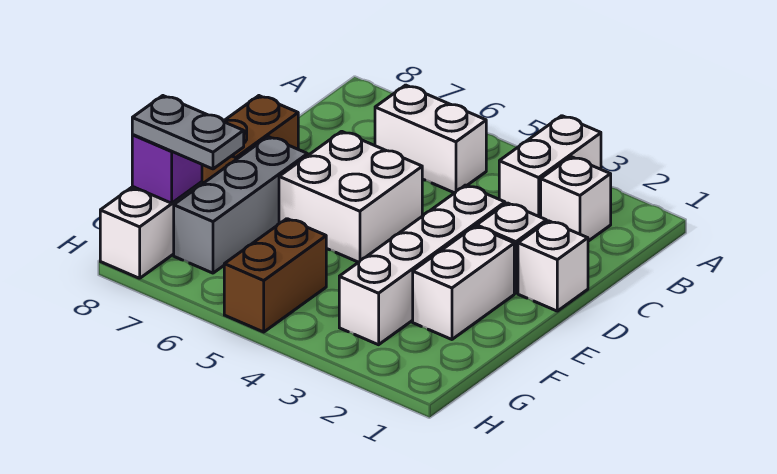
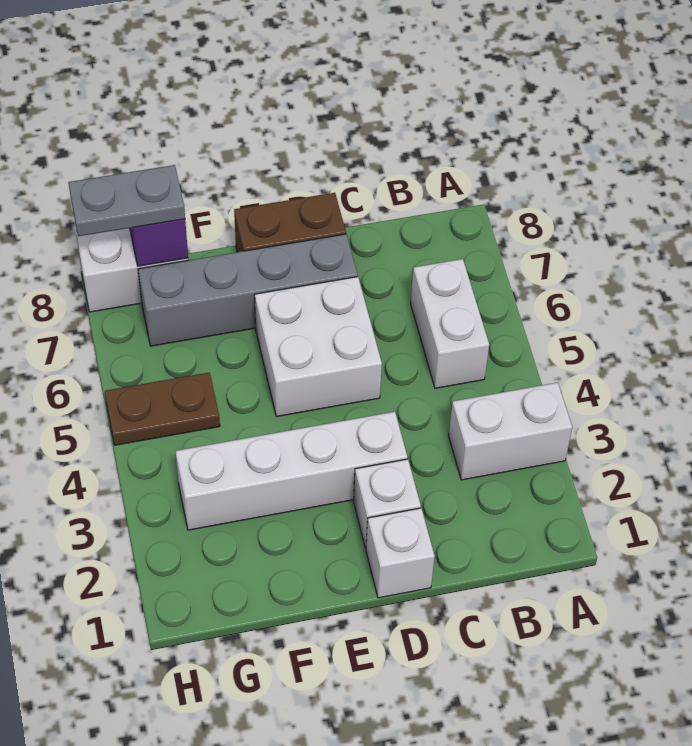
white 1x1 brick [541,157,611,241] -> none
white 1x2 brick [413,226,514,339] -> none
grey 1x3 brick [174,137,308,273] -> grey 1x4 brick [138,234,358,346]
brown 1x2 brick [224,219,326,332] -> brown 1x2 plate [105,372,220,445]
grey 1x2 plate [132,96,244,169] -> grey 1x2 plate turned to [68,165,185,236]

